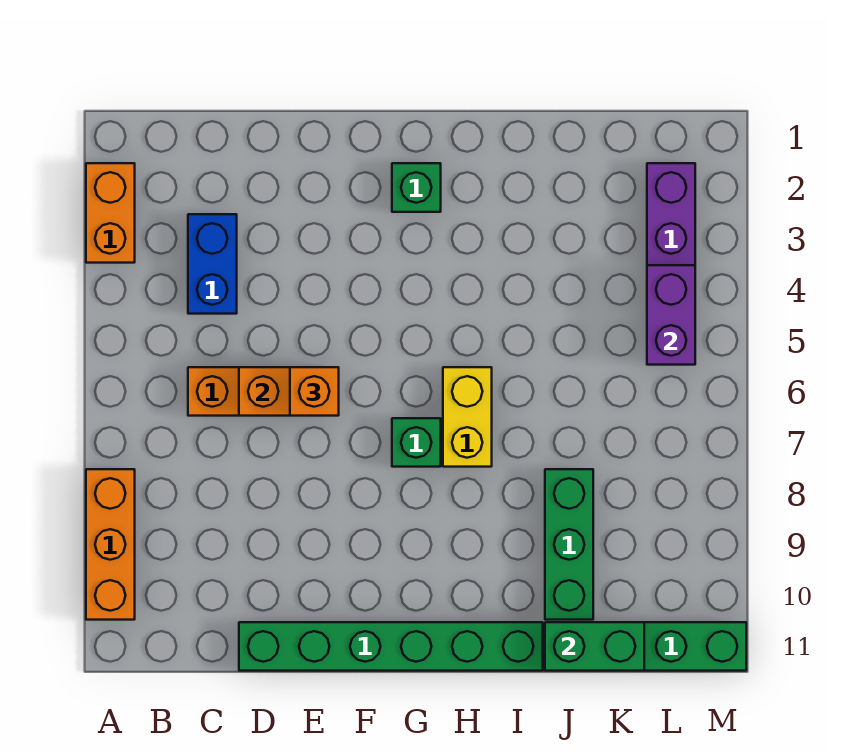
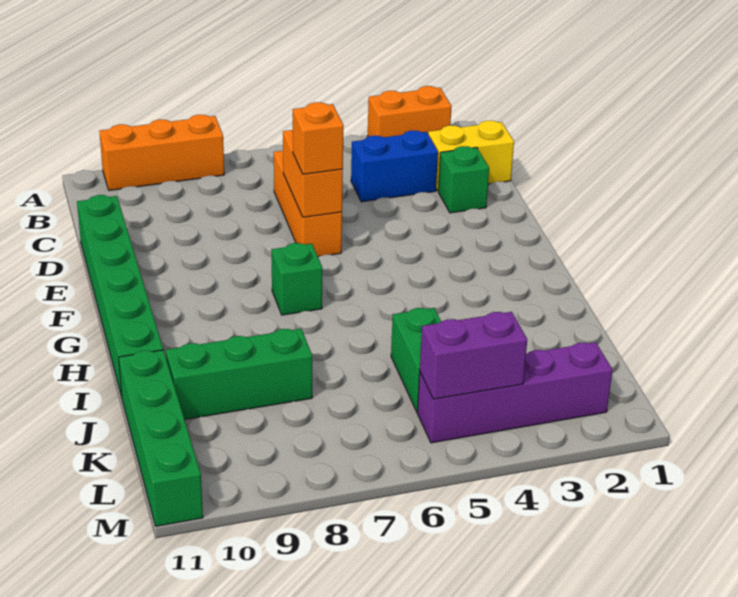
green 1x1 brick [392,163,441,212] -> green 1x1 brick moved to [438,146,489,213]
yellow 1x2 brick [443,367,492,467] -> yellow 1x2 brick moved to [428,121,514,191]
green 1x2 brick [545,622,644,671] -> green 1x2 brick moved to [391,308,441,412]

